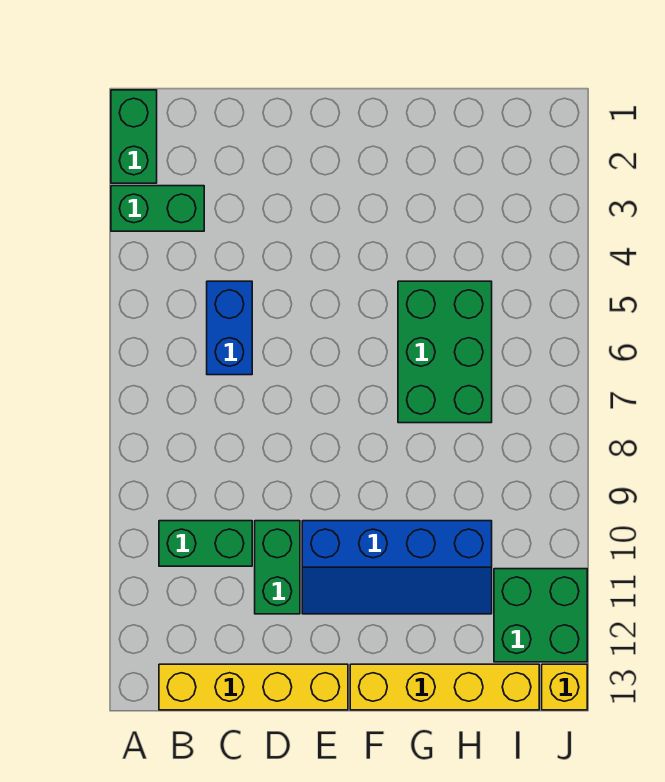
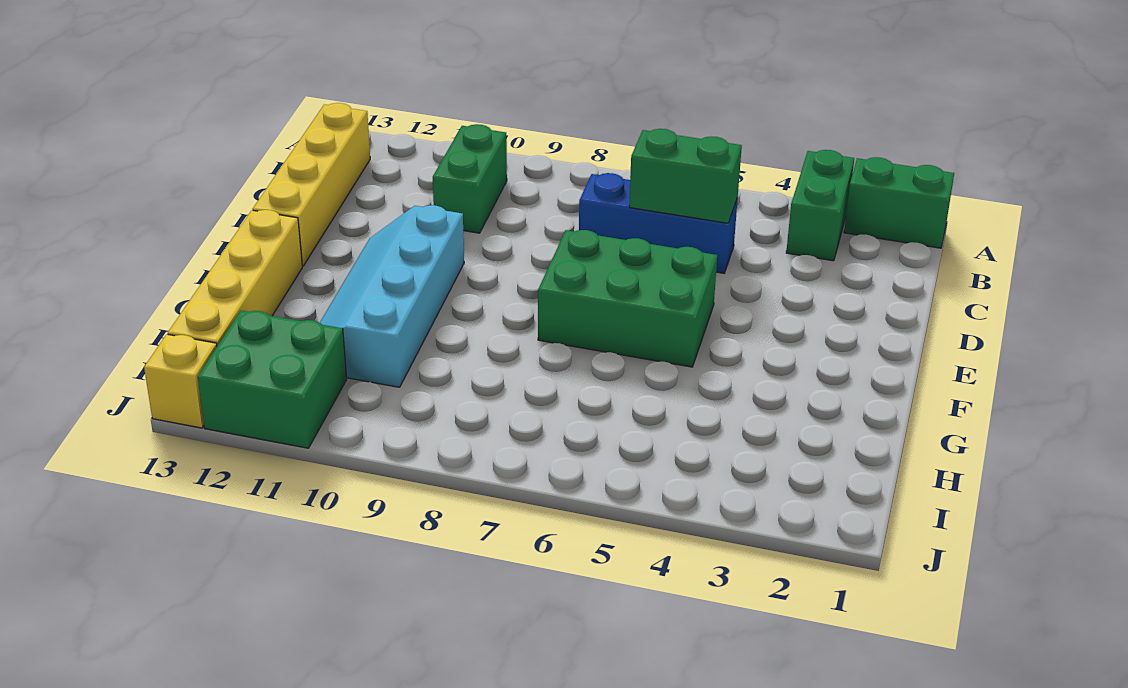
blue 1x2 brick [207,281,252,375] -> blue 1x3 brick [579,173,738,273]
green 1x2 brick [255,521,300,614] -> green 1x2 brick moved to [629,129,742,223]
blue 2x4 slope [302,521,492,614] -> cyan 2x4 slope [320,205,464,387]
green 2x3 brick [398,281,492,423] -> green 2x3 brick moved to [538,230,717,367]

